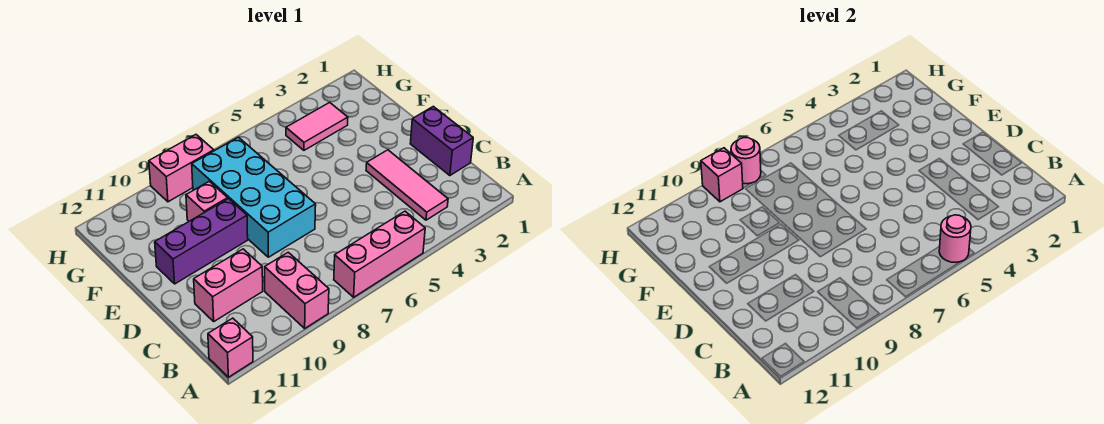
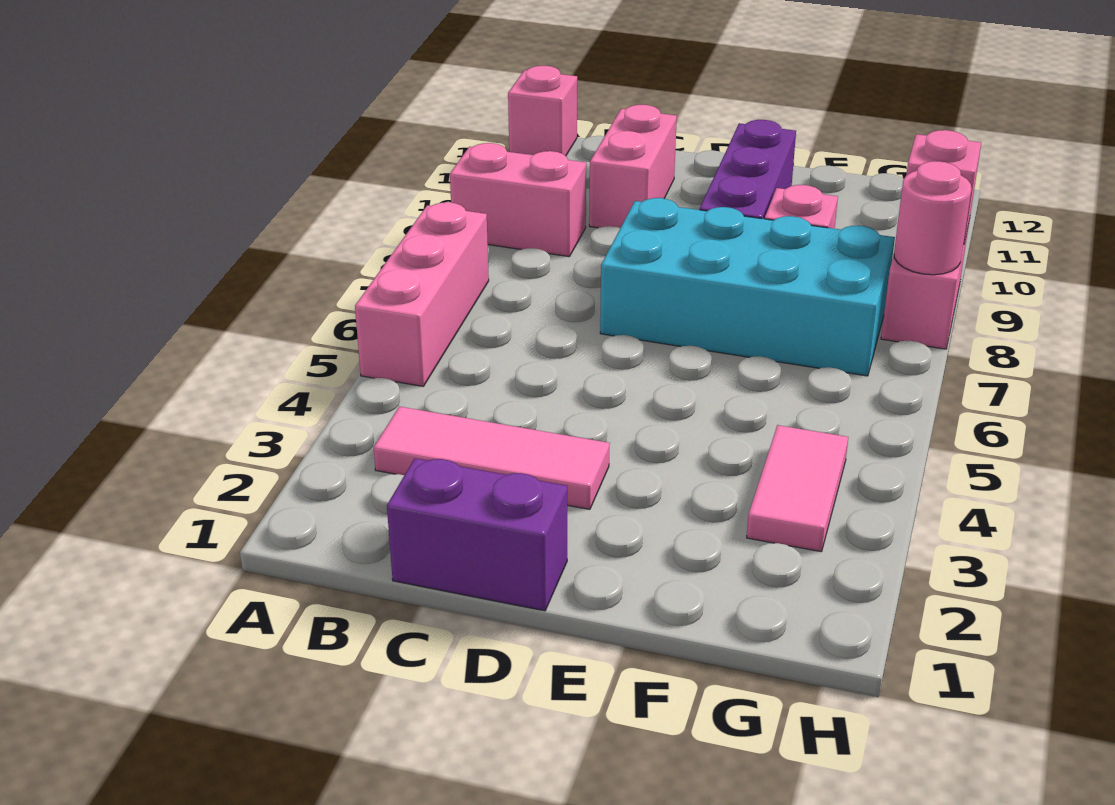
pink 1x1 round brick [939,215,971,262] -> none

